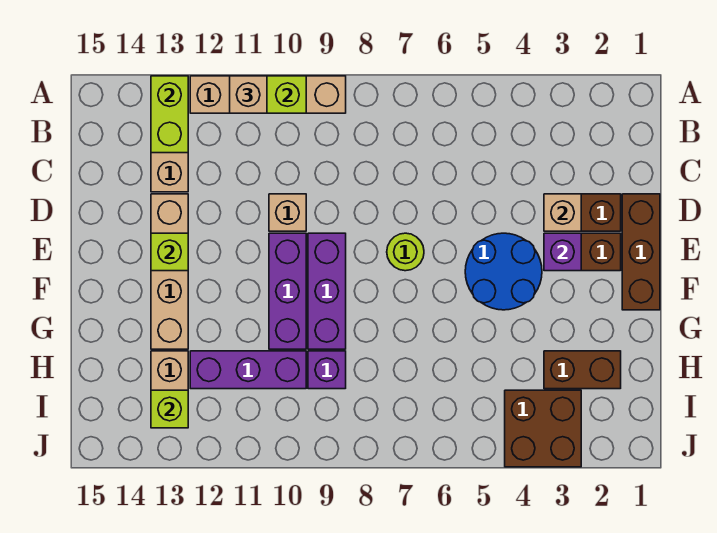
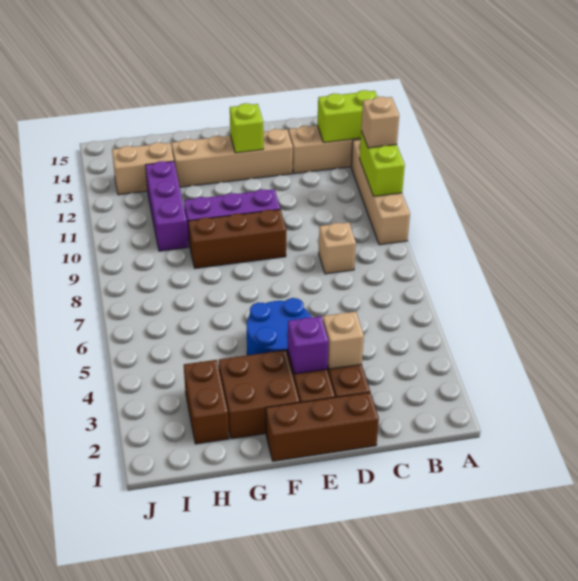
tan 1x1 brick [269,194,306,231] -> tan 1x1 brick moved to [319,222,356,274]
lime 1x1 round brick [387,233,424,271] -> none
purple 1x3 brick [308,233,346,349] -> brown 1x3 brick [189,209,286,268]
purple 1x1 brick [308,351,346,389] -> none
brown 2x2 brick [505,390,581,467] -> brown 2x2 brick moved to [219,350,300,439]
lime 1x1 brick [151,390,188,428] -> none

